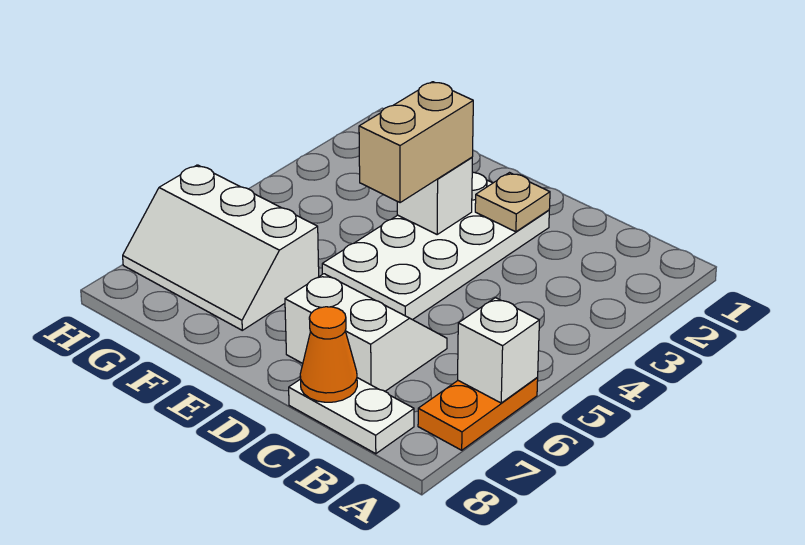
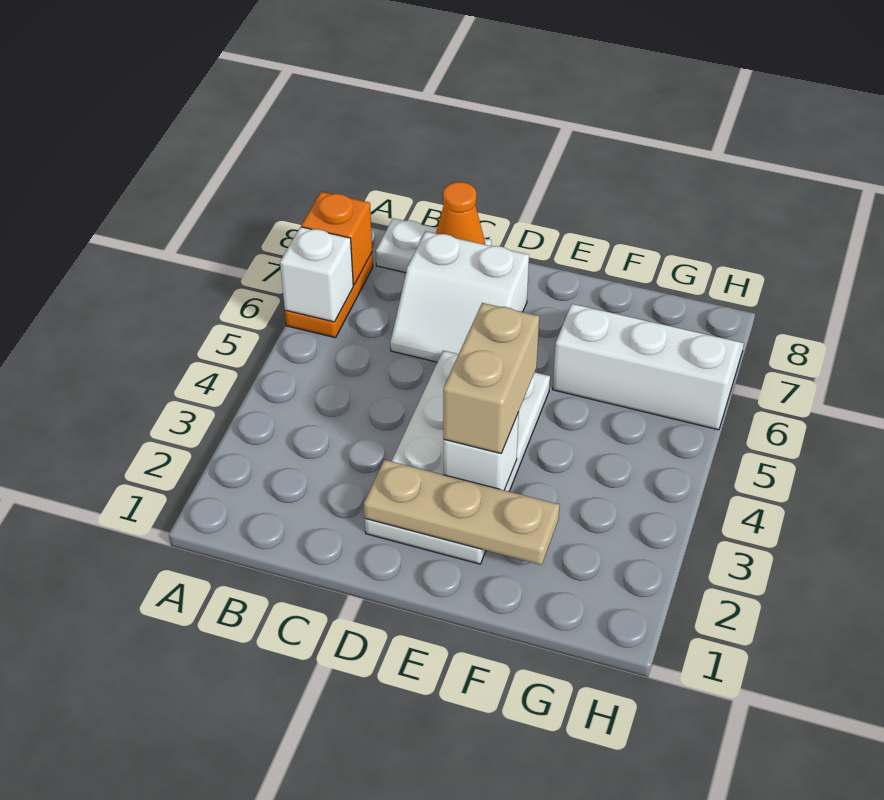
none -> orange 1x1 brick [301,192,372,285]
tan 1x1 plate [475,173,550,232] -> tan 1x3 plate [364,460,560,565]

